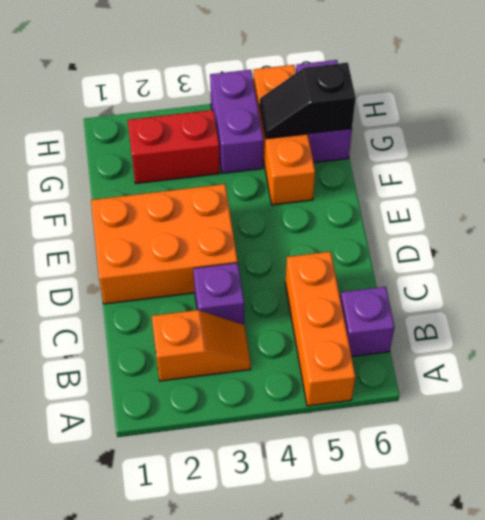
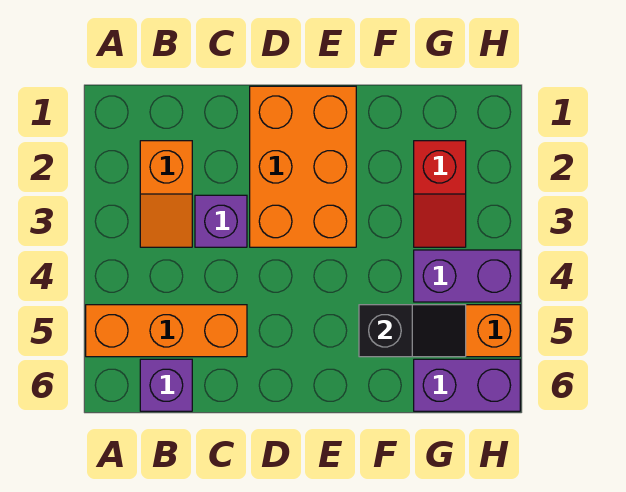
red 1x2 brick [128,110,220,183] -> red 1x2 slope [414,141,466,247]
black 1x2 slope [260,63,356,139] -> black 1x2 slope turned to [359,305,466,357]

